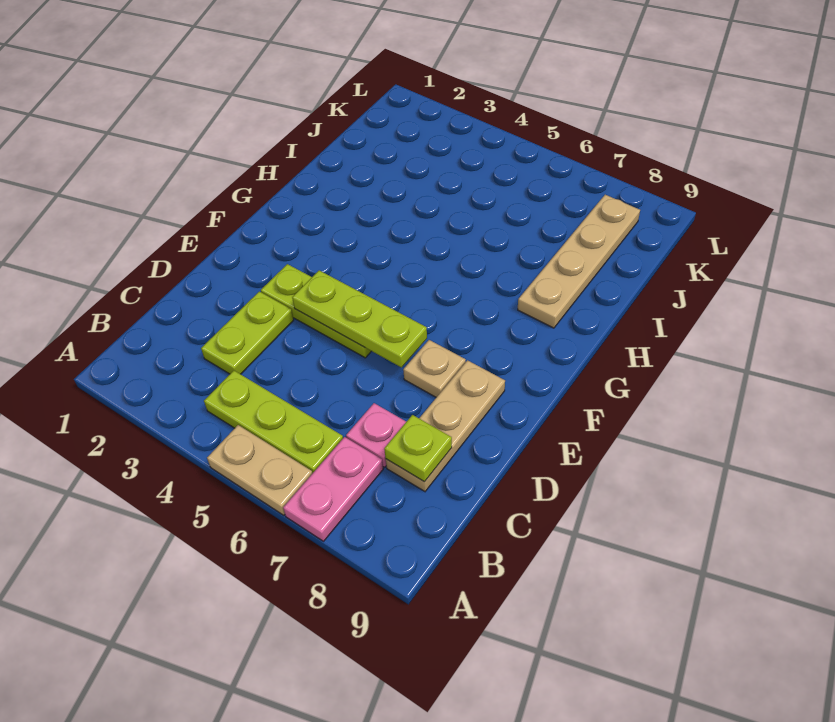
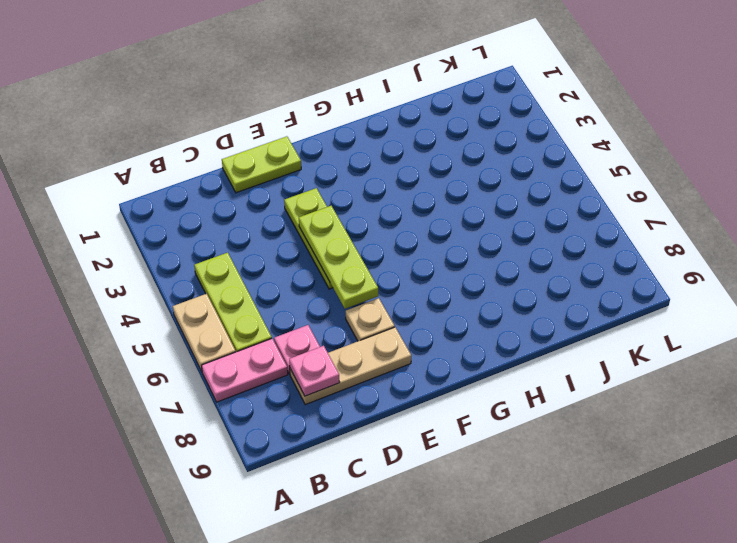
lime 1x2 plate [201,292,294,374] -> lime 1x2 plate moved to [222,136,301,193]
lime 1x1 plate [384,415,452,482] -> pink 1x1 plate [289,346,340,396]
tan 1x4 plate [518,195,640,328] -> none

